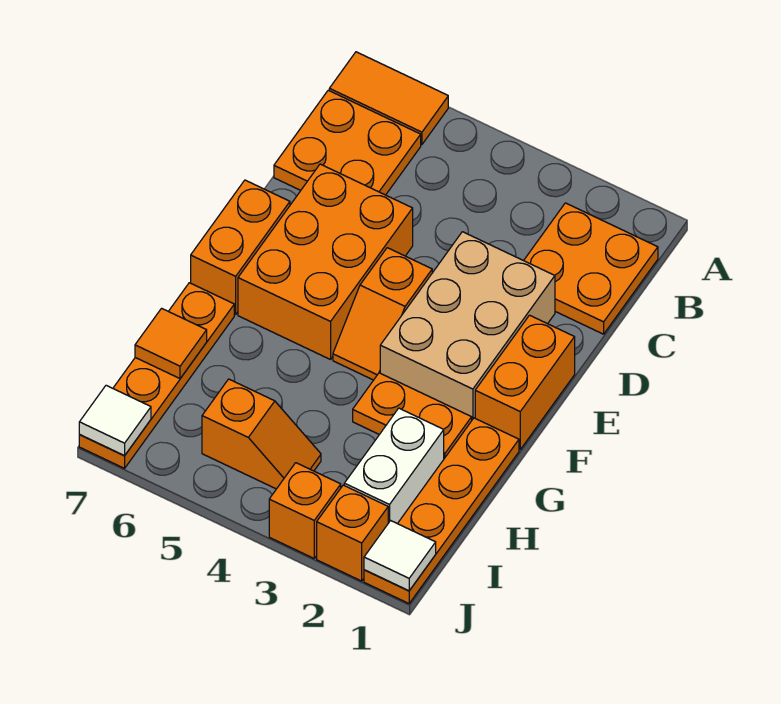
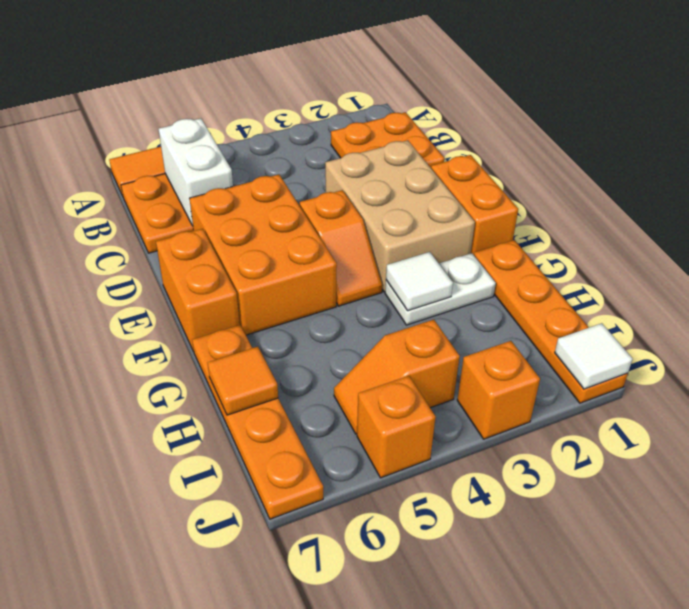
orange 1x2 plate [353,373,472,458] -> white 1x2 plate [385,253,496,325]
white 1x2 brick [344,408,444,524] -> white 1x2 brick moved to [159,118,233,226]
orange 1x2 slope [202,379,321,489] -> orange 1x2 slope turned to [334,320,460,434]
orange 1x1 brick [317,485,388,581] -> orange 1x1 brick moved to [357,376,436,478]
white 1x1 tile [79,385,151,456] -> white 1x1 tile moved to [386,252,453,311]

